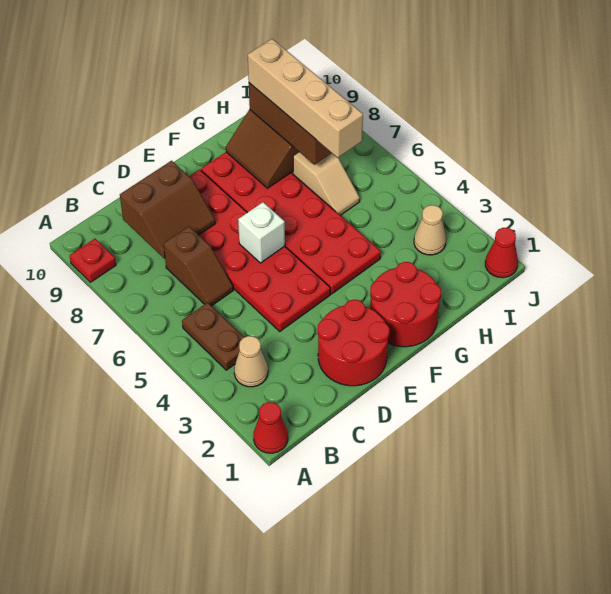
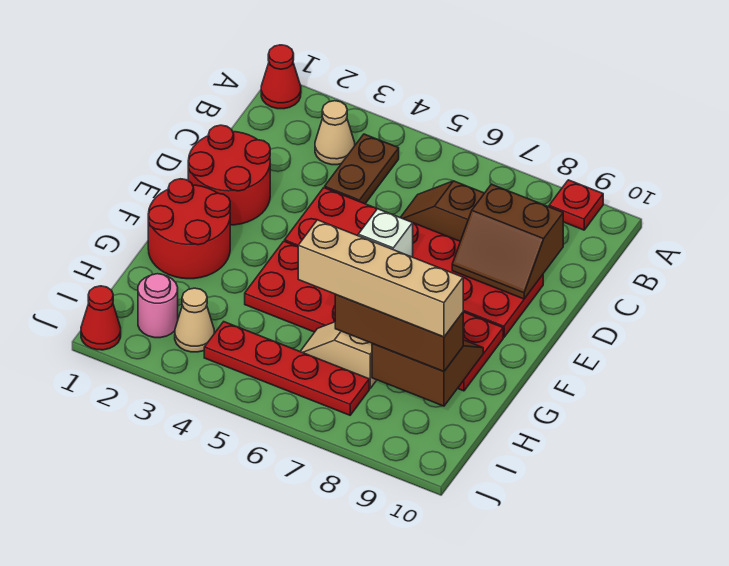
brown 1x2 plate [182,302,244,370] -> brown 1x2 plate turned to [325,134,399,204]
brown 2x2 slope [120,161,215,258] -> brown 2x2 slope turned to [452,184,563,299]
none -> pink 1x1 round brick [138,274,178,338]
none -> red 1x4 plate [204,322,369,415]

